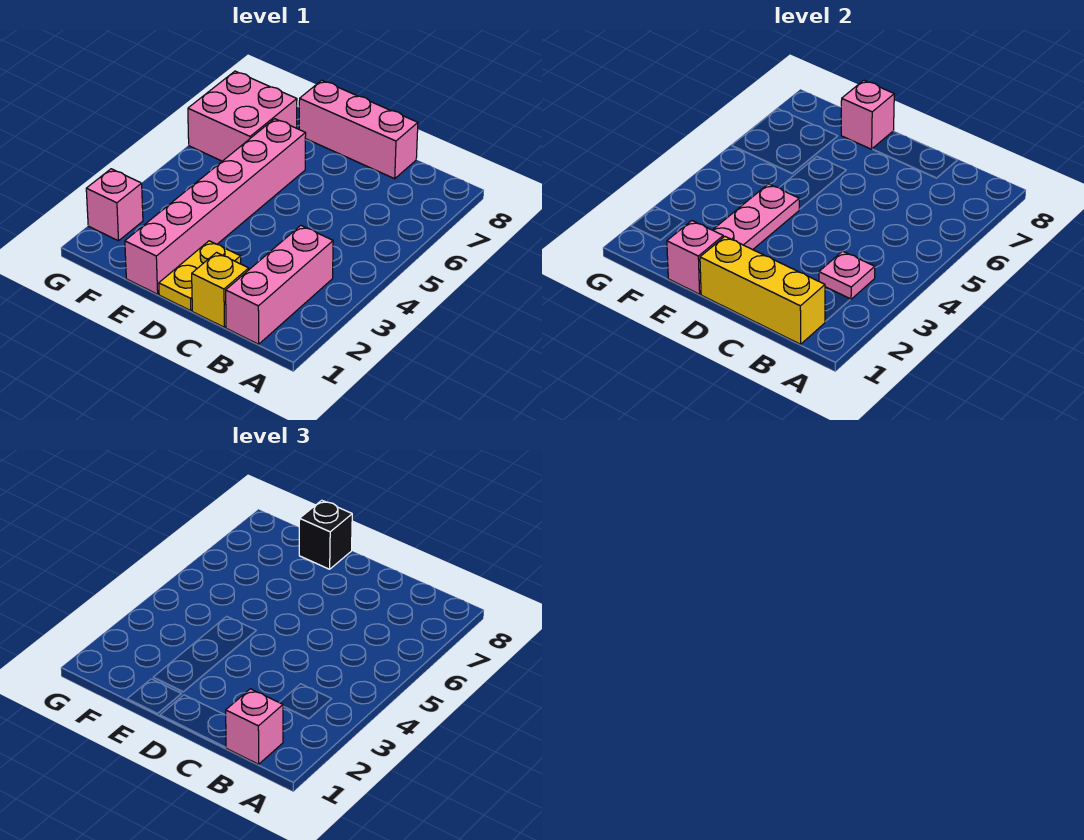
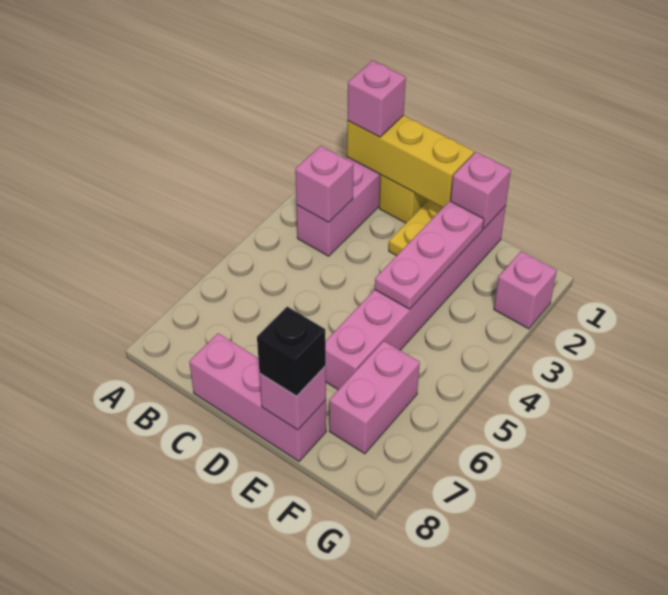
pink 1x1 plate [819,251,875,299] -> pink 1x1 brick [295,146,353,222]
pink 2x2 brick [188,71,297,161] -> pink 1x2 brick [329,341,420,454]

